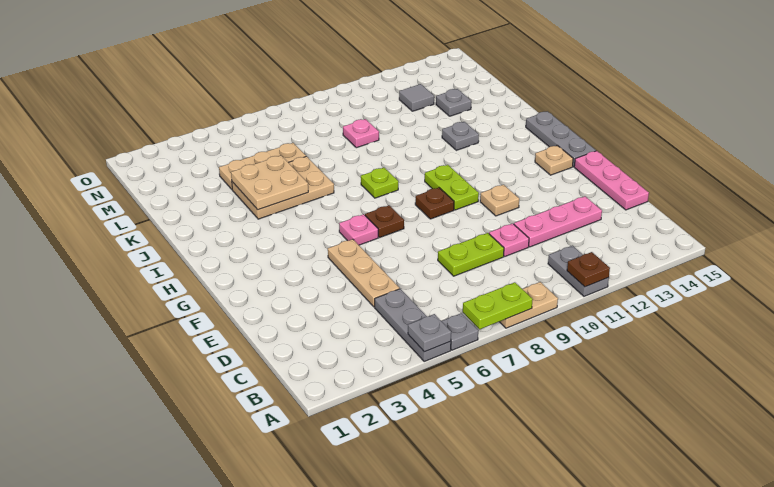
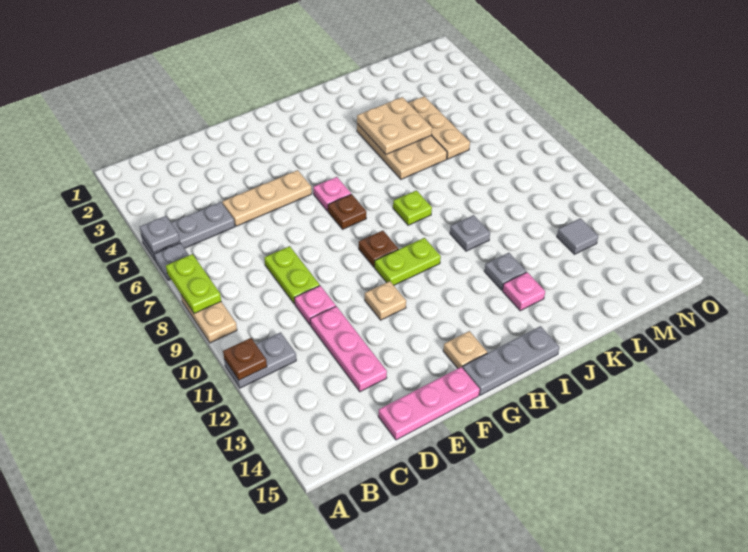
pink 1x1 plate [343,119,379,148] -> pink 1x1 plate moved to [503,272,545,311]
grey 1x1 plate [436,89,471,116] -> grey 1x1 plate moved to [450,215,490,251]

